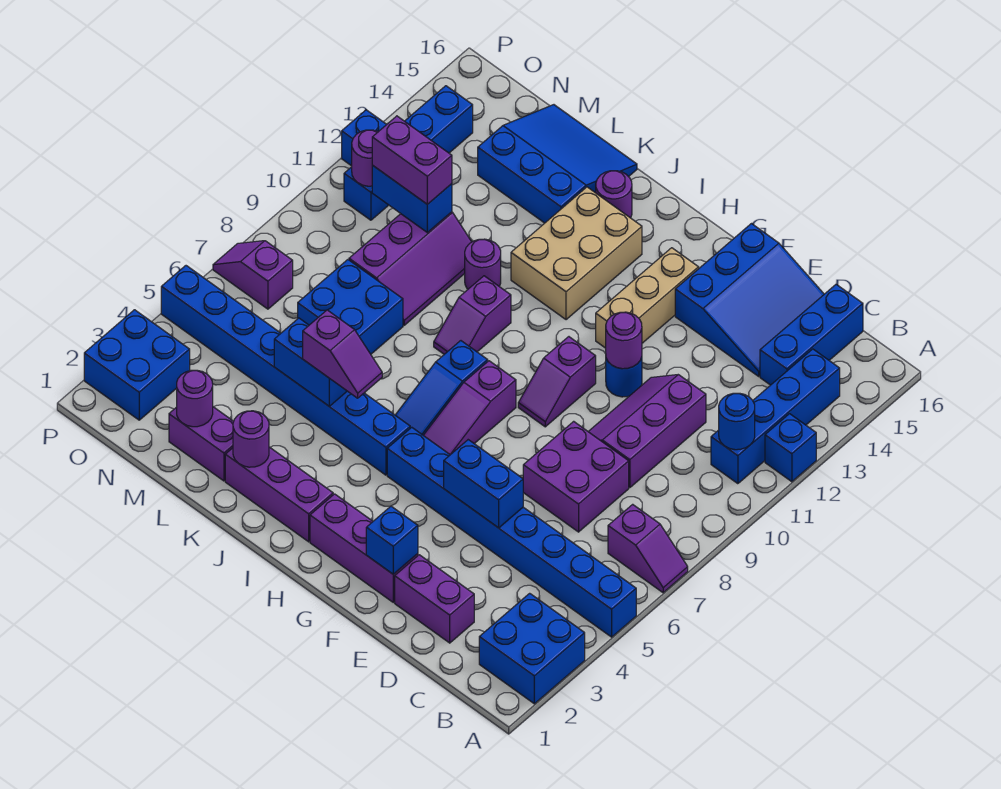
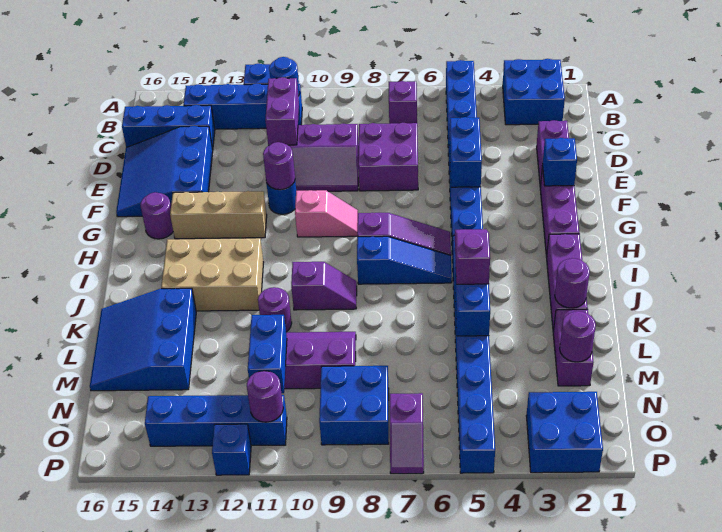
blue 3x3 slope [675,224,824,376] -> blue 3x3 slope turned to [116,126,213,217]
purple 1x2 slope [518,337,596,427] -> pink 1x2 slope [295,190,358,237]
purple 1x1 round brick [596,171,632,218] -> purple 1x1 round brick moved to [141,192,173,239]
blue 2x2 brick [298,260,403,354] -> blue 2x2 brick moved to [319,366,389,445]
purple 1x2 brick [372,116,452,204] -> purple 1x2 brick moved to [265,77,299,145]

